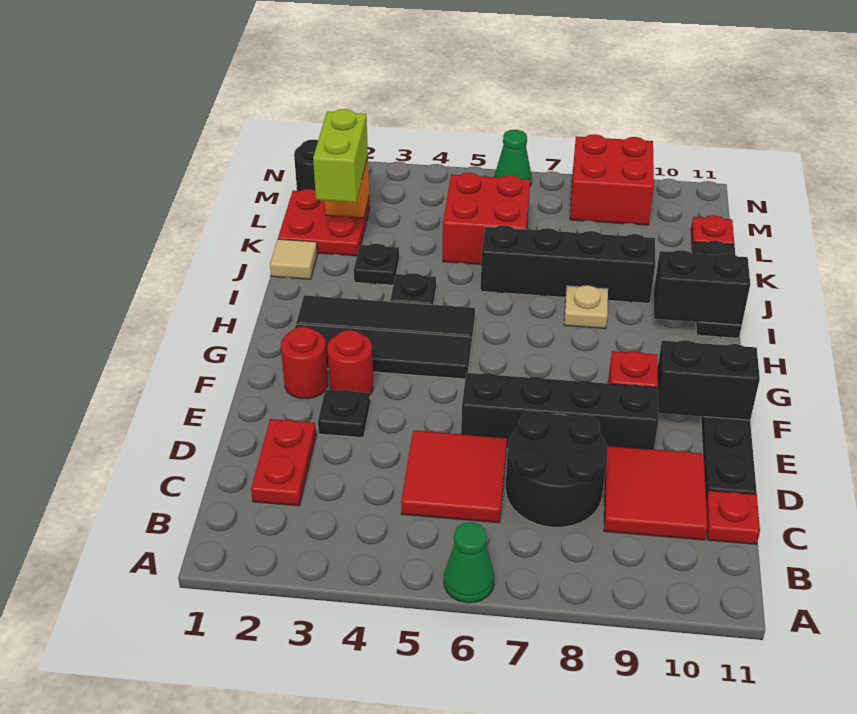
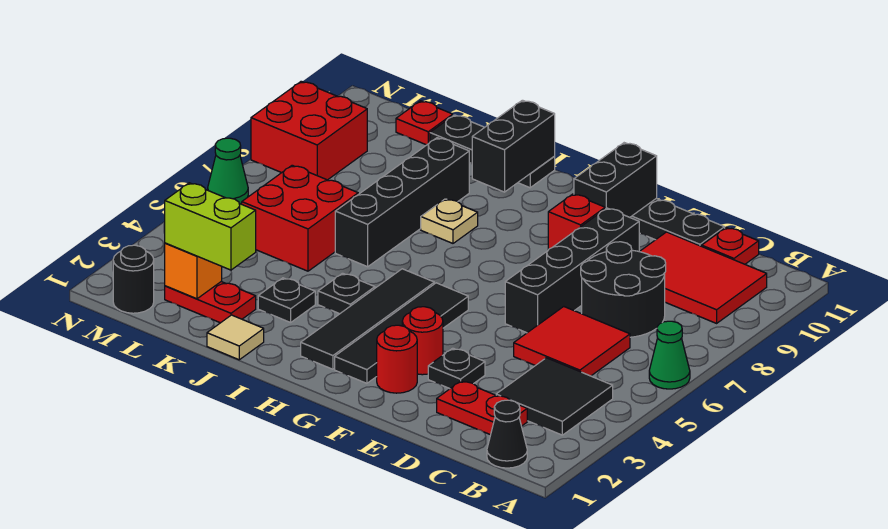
none -> black 1x1 cone [487,400,527,468]
none -> black 2x2 tile [496,358,613,435]
red 2x2 tile [604,446,708,540] -> red 2x3 tile [640,232,767,323]
red 2x2 plate [278,189,370,256] -> red 1x2 plate [165,281,256,323]

